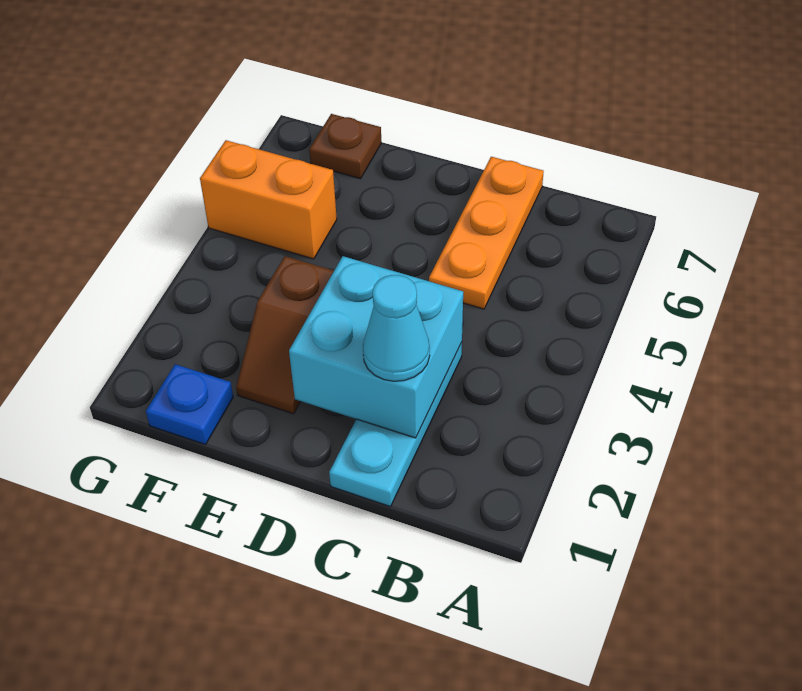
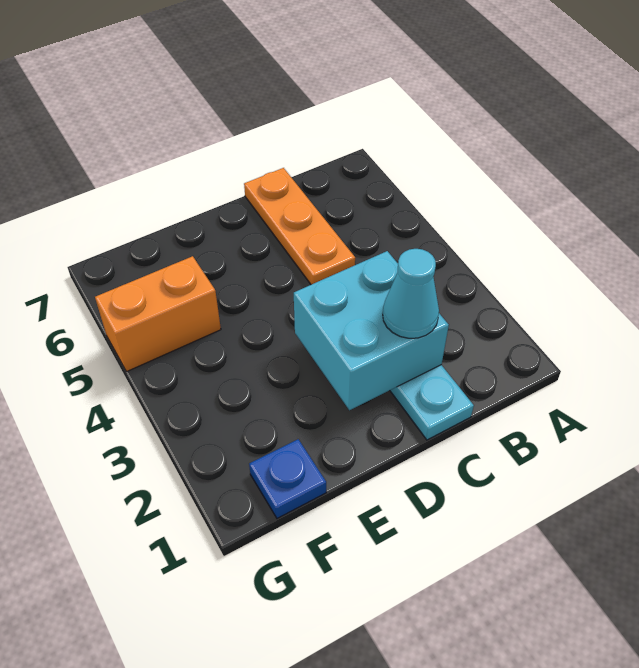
brown 1x2 slope [236,256,334,414] -> none
brown 1x1 plate [309,114,381,179] -> none

